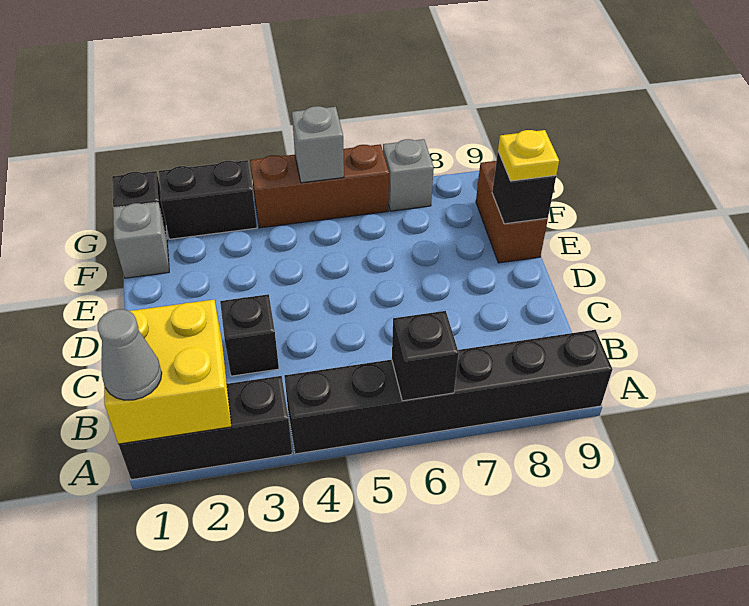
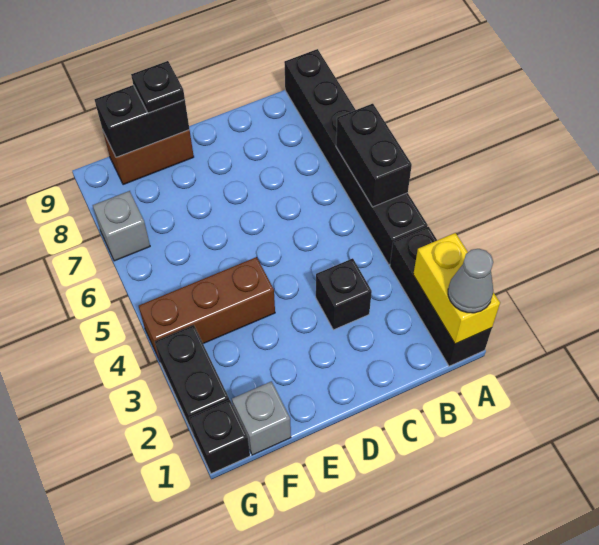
yellow 2x2 brick [104,300,232,444] -> yellow 1x2 brick [413,233,500,344]
black 1x1 brick [392,311,459,401] -> black 1x2 brick [336,104,412,207]
black 1x1 brick [492,152,556,224] -> black 1x2 brick [94,85,189,157]
yellow 1x1 plate [498,130,559,181] -> black 1x1 plate [131,61,185,113]
brown 1x3 brick [250,144,389,228] -> brown 1x3 brick turned to [139,257,275,361]
grey 1x1 brick [292,106,344,183] -> none

